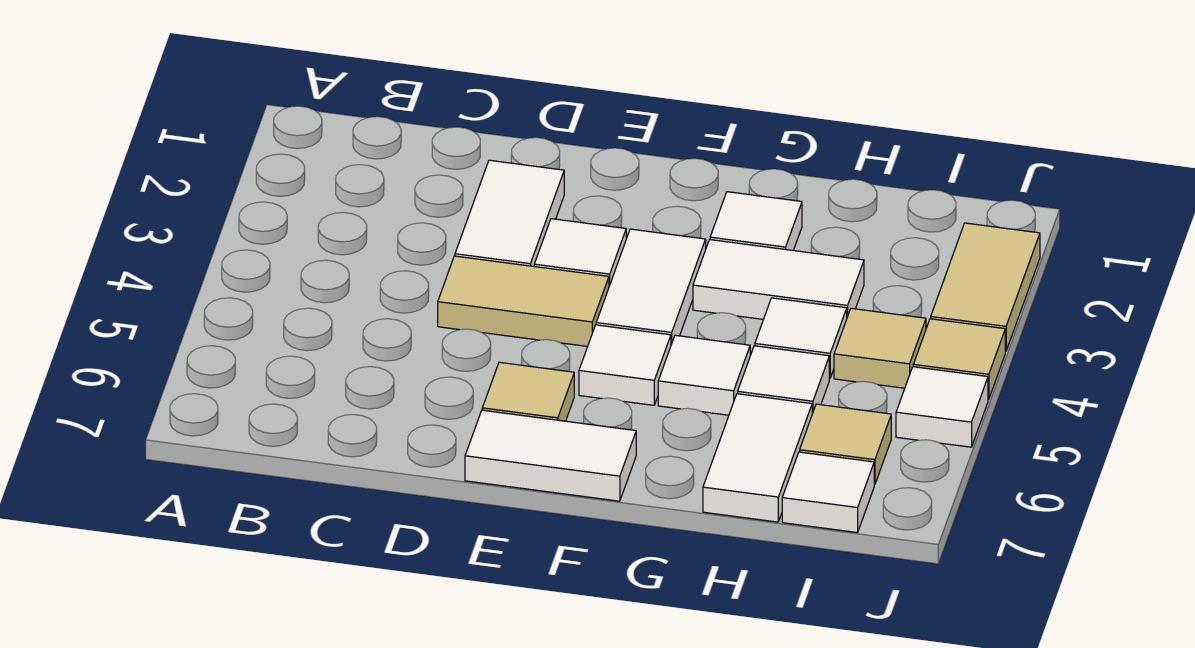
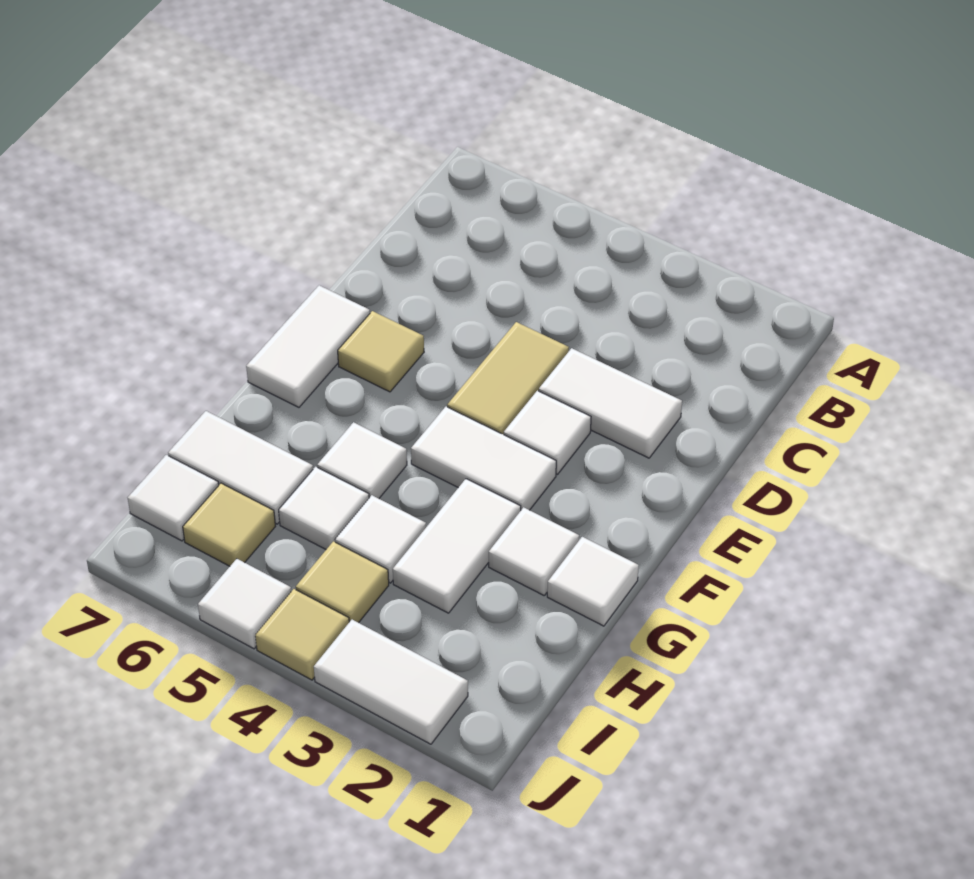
white 1x1 tile [579,325,671,405] -> white 1x1 tile moved to [547,537,639,626]
tan 1x2 tile [931,223,1040,351] -> white 1x2 tile [314,620,468,744]

